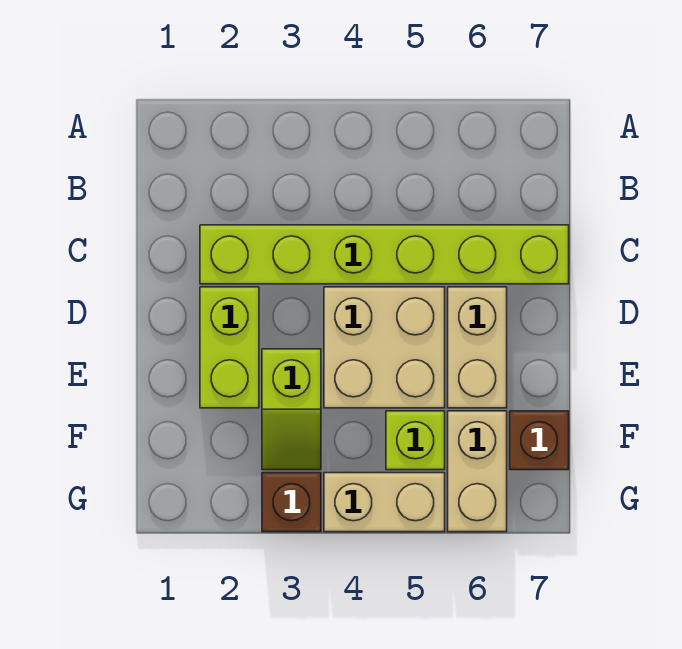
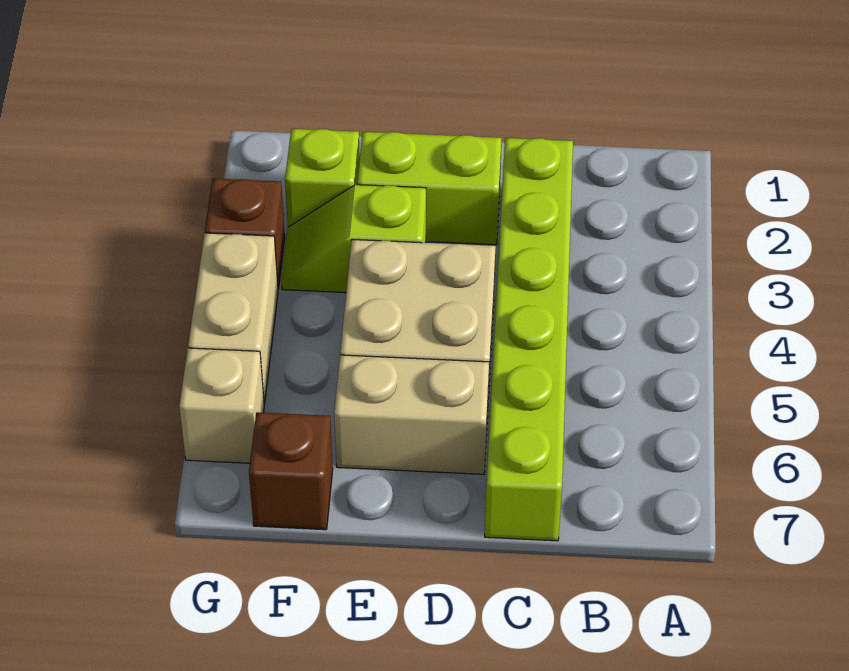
lime 1x1 brick [386,411,445,470] -> lime 1x1 brick moved to [285,129,360,227]
tan 1x2 brick [448,411,507,532] -> tan 1x1 brick [179,348,264,463]

